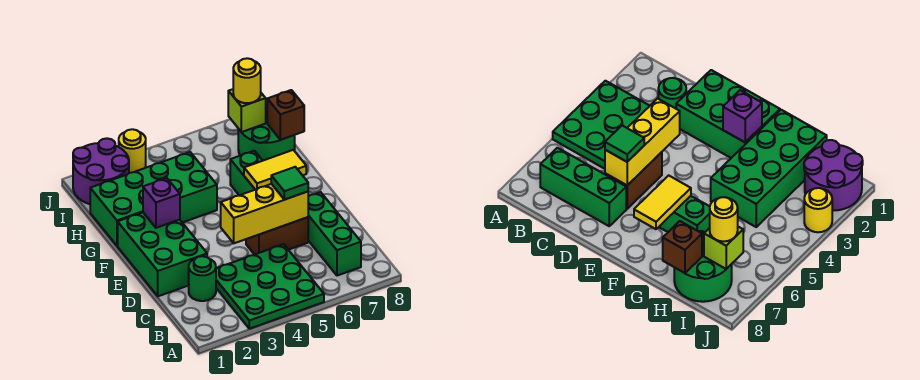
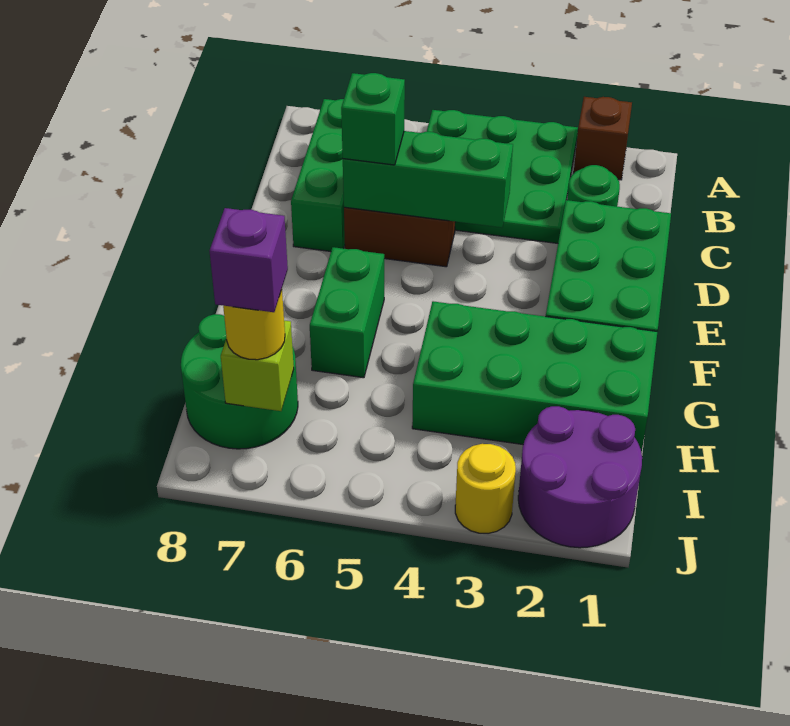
yellow 1x3 brick [221,184,308,243] -> green 1x3 brick [343,131,513,228]
green 1x1 tile [271,167,308,200] -> green 1x1 brick [341,73,405,165]
purple 1x1 brick [143,178,180,228] -> purple 1x1 brick moved to [210,208,288,312]
yellow 1x2 tile [244,150,306,190] -> none
brown 1x1 brick [267,90,304,140] -> brown 1x1 brick moved to [574,97,632,180]

